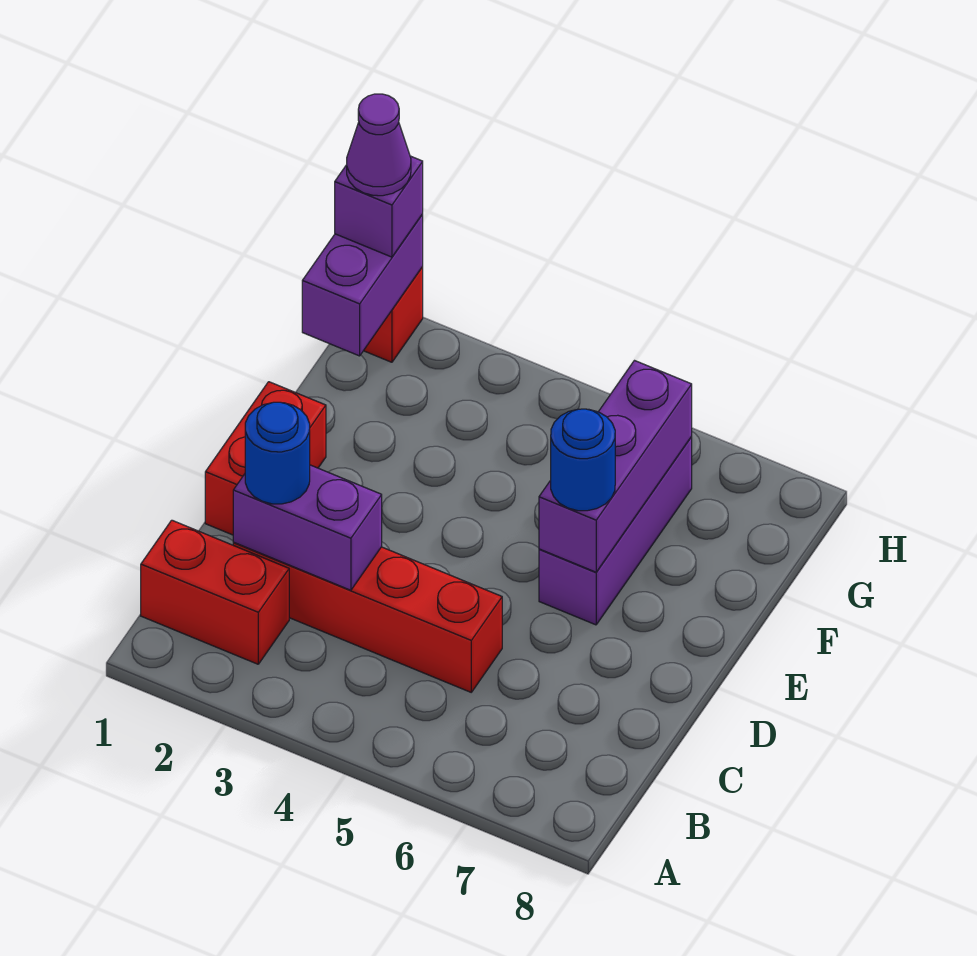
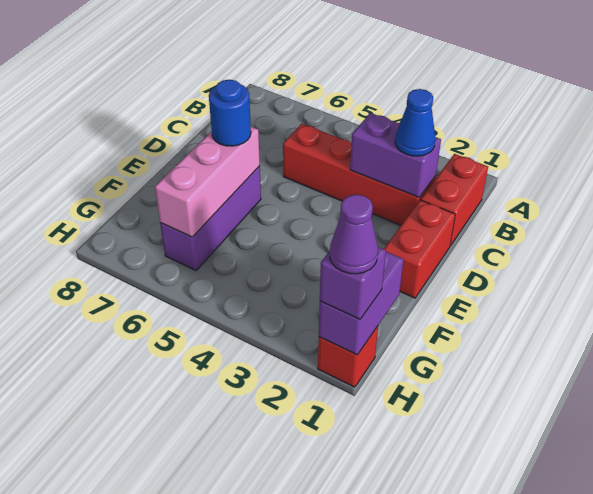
red 1x2 brick [141,520,289,664] -> red 1x2 brick turned to [421,154,488,246]
blue 1x1 round brick [245,402,310,504] -> blue 1x1 cone [395,89,435,156]
purple 1x3 brick [539,361,692,572] -> pink 1x3 brick [155,127,260,237]

